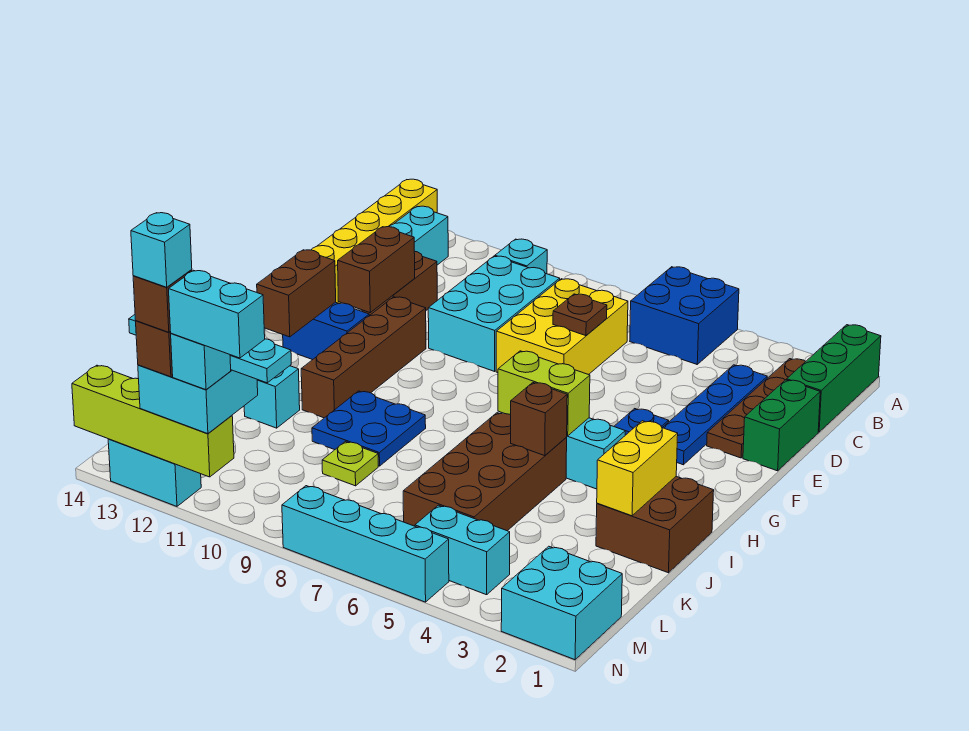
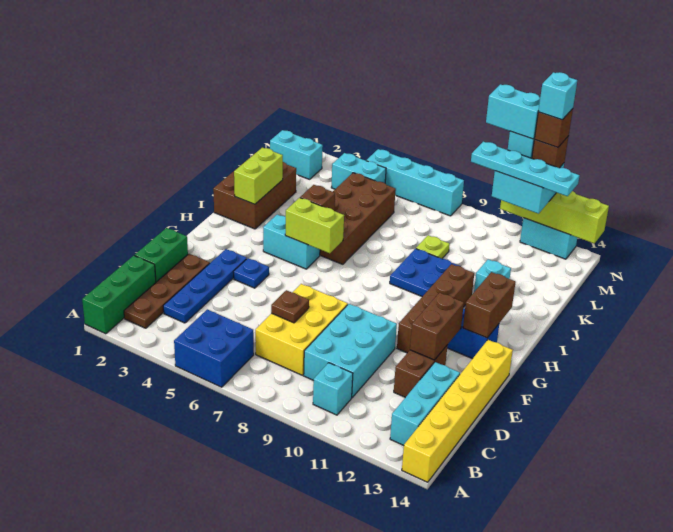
brown 2x2 brick [596,477,714,573] -> brown 2x3 brick [213,154,296,229]
yellow 1x2 brick [597,421,678,516] -> lime 1x2 brick [234,148,283,204]
cyan 2x2 brick [501,546,622,660] -> cyan 1x2 brick [270,130,323,179]

